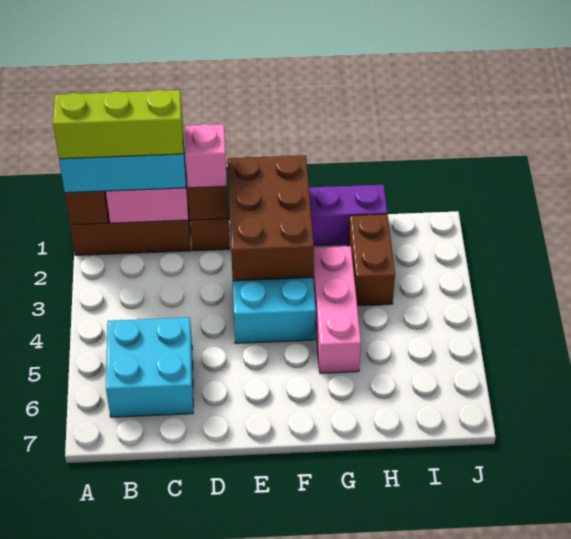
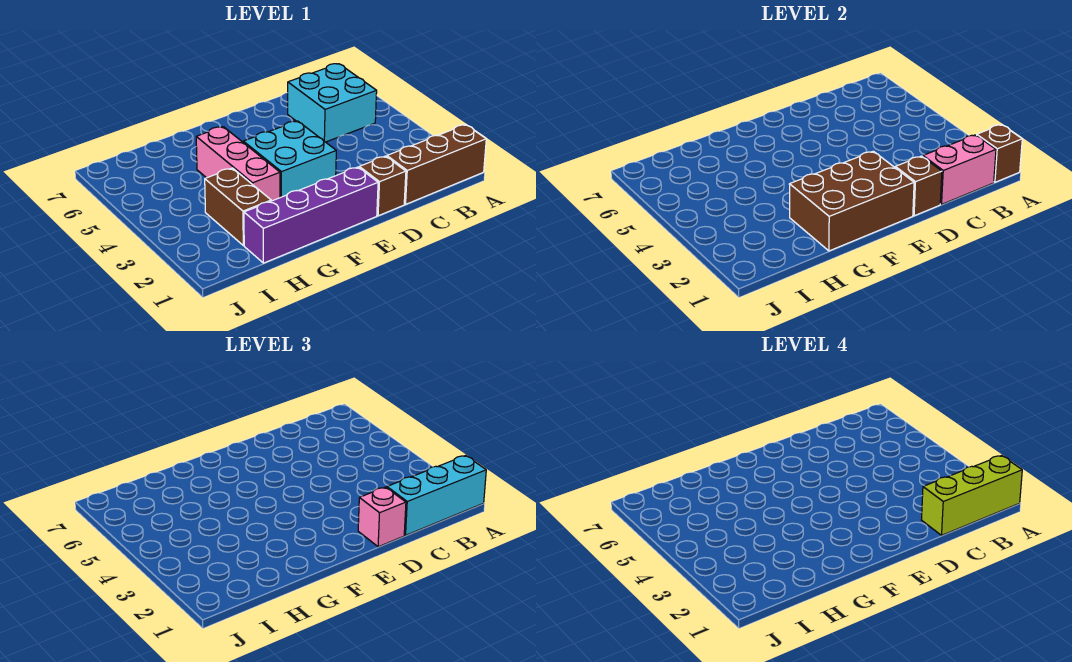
brown 2x3 brick [228,155,314,281] -> brown 2x3 brick turned to [789,151,914,251]

